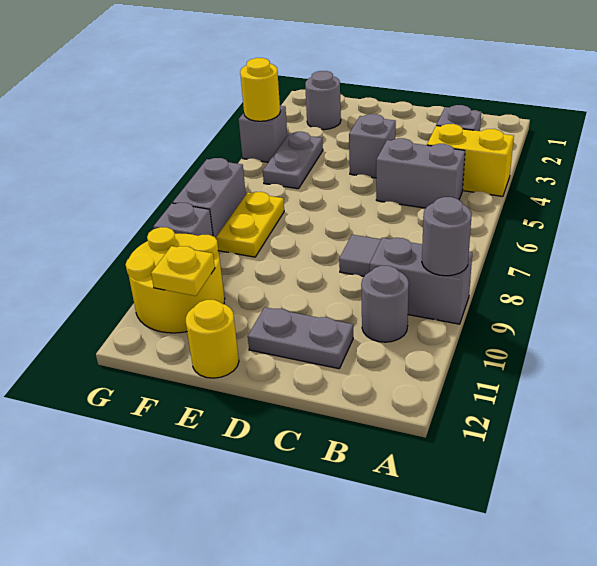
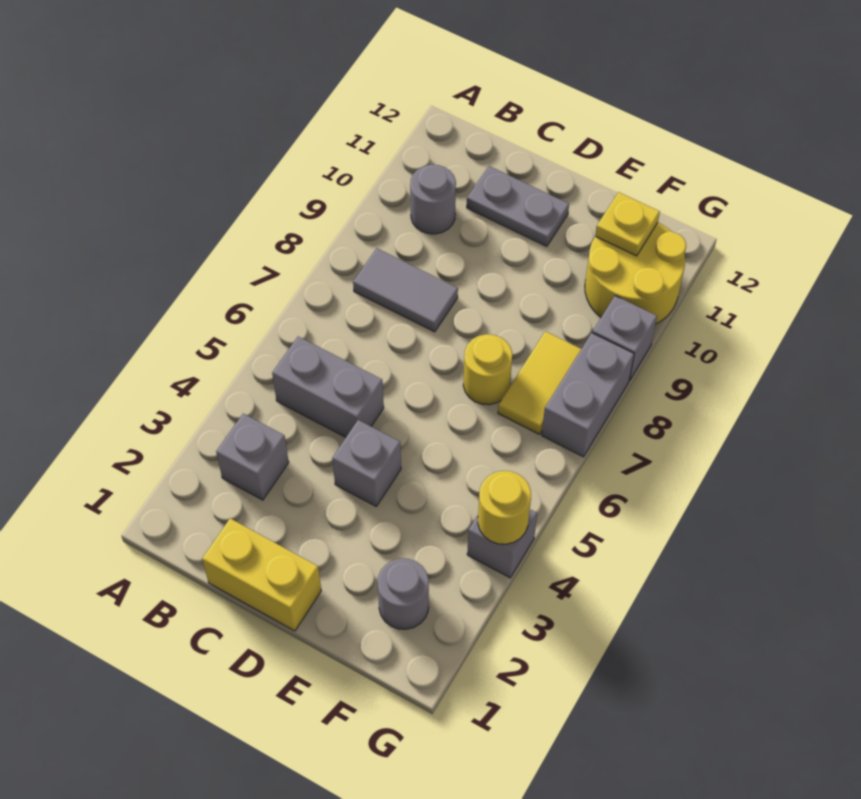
yellow 1x2 brick [427,124,514,196] -> yellow 1x2 brick moved to [202,519,321,631]
grey 1x2 brick [370,238,472,324] -> none
grey 1x1 round brick [422,197,472,276] -> none
yellow 1x1 round brick [186,300,239,378] -> yellow 1x1 round brick moved to [463,334,512,405]
grey 1x2 plate [263,132,323,189] -> none
yellow 1x2 plate [216,192,284,257] -> yellow 1x2 tile [498,331,581,434]

